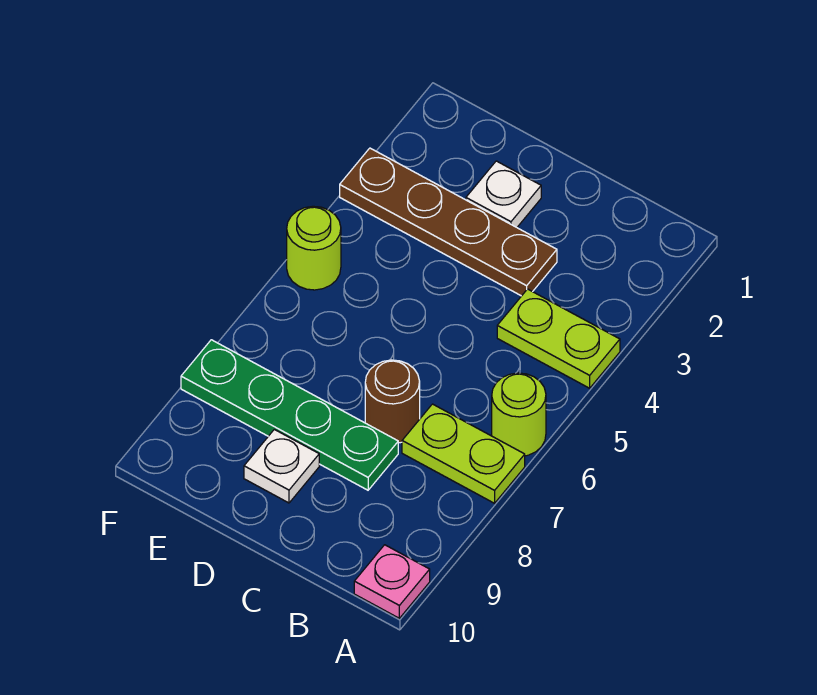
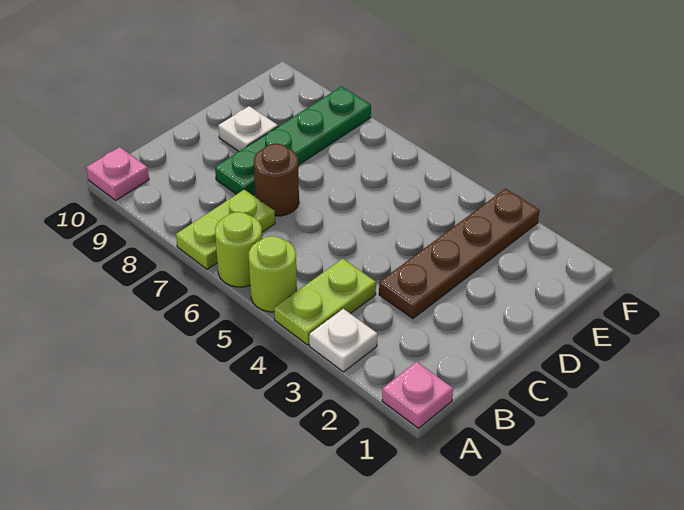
none -> pink 1x1 plate [382,362,453,428]
white 1x1 plate [466,161,541,227] -> white 1x1 plate moved to [309,309,377,372]
lime 1x1 round brick [287,206,341,290] -> lime 1x1 round brick moved to [249,236,297,312]

